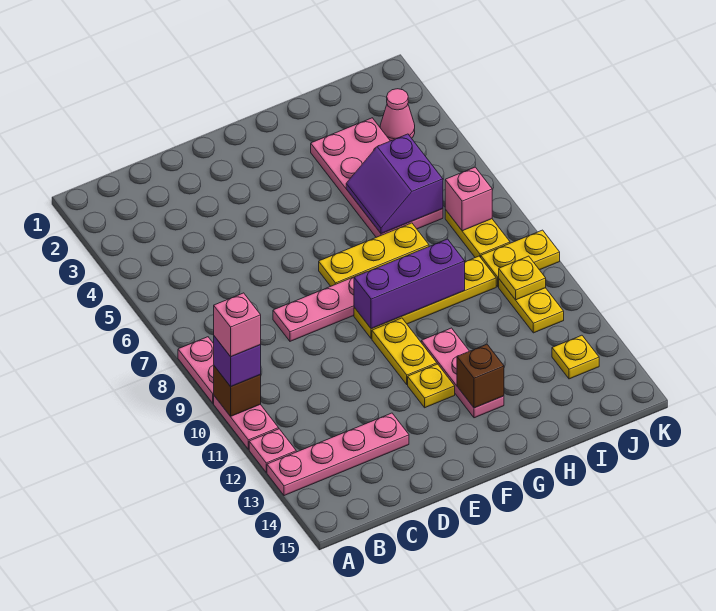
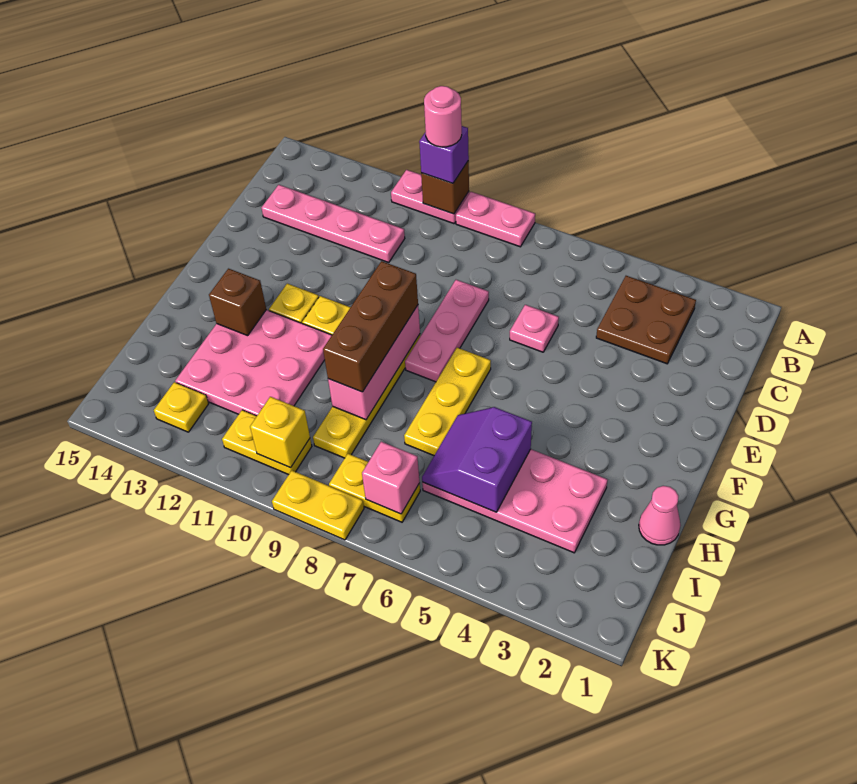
pink 1x1 brick [214,293,261,357] -> pink 1x1 round brick [424,86,462,147]
pink 1x1 plate [249,429,296,472] -> pink 1x1 plate moved to [510,305,559,352]
pink 1x4 plate [267,413,409,496] -> pink 1x4 plate turned to [262,185,405,262]
none -> brown 2x2 plate [596,276,696,364]
purple 1x3 brick [354,239,465,329] -> pink 1x3 brick [328,305,420,420]
none -> brown 1x3 brick [323,261,418,392]
pink 1x3 plate [421,328,504,418] -> pink 3x3 plate [175,310,332,416]
purple 2x2 slope [346,134,443,234] -> purple 2x2 slope turned to [422,407,532,512]
pink 1x1 cone [380,89,415,141] -> pink 1x1 cone moved to [639,486,680,545]
yellow 1x2 plate [481,230,560,287] -> yellow 1x2 plate turned to [272,470,364,540]
yellow 1x1 plate [499,256,546,300] -> yellow 1x1 brick [250,397,310,468]

